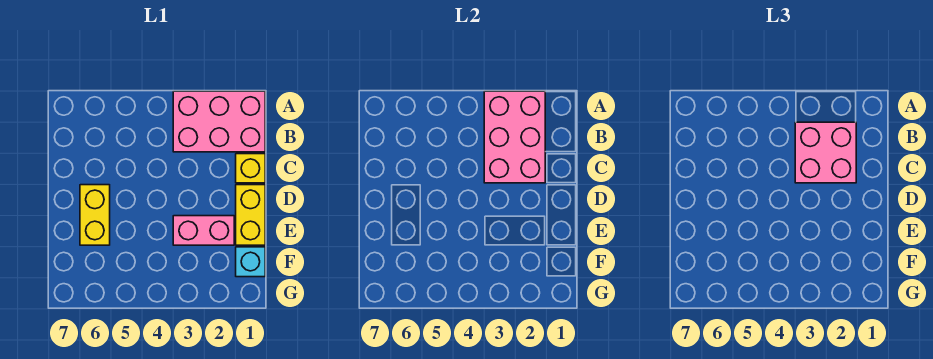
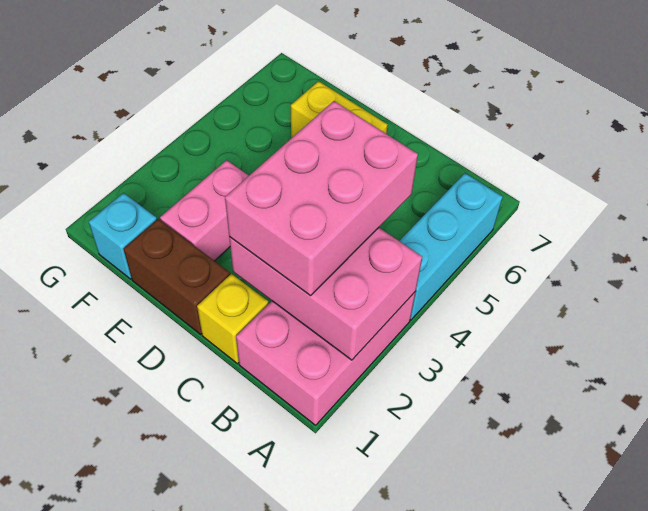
none -> cyan 1x3 brick [400,173,503,320]
pink 2x2 brick [795,122,856,183] -> pink 2x3 brick [225,101,418,296]
yellow 1x2 brick [236,185,265,245] -> brown 1x2 brick [123,219,230,334]

